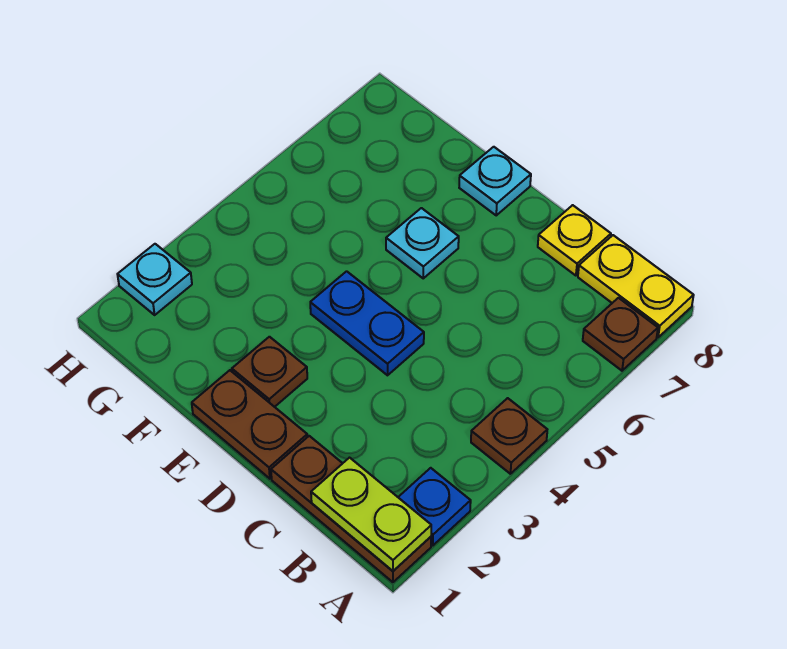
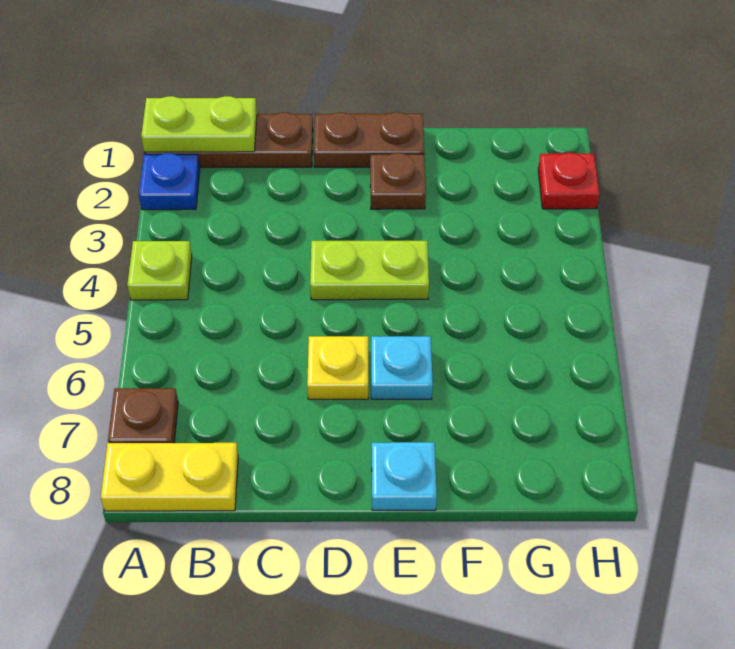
brown 1x1 plate [471,398,547,474] -> lime 1x1 plate [127,241,192,300]
yellow 1x1 plate [538,205,611,276] -> yellow 1x1 plate moved to [307,336,368,399]
blue 1x2 plate [310,271,424,375] -> lime 1x2 plate [310,241,429,300]
cyan 1x1 plate [117,244,192,315] -> red 1x1 plate [538,153,600,209]

